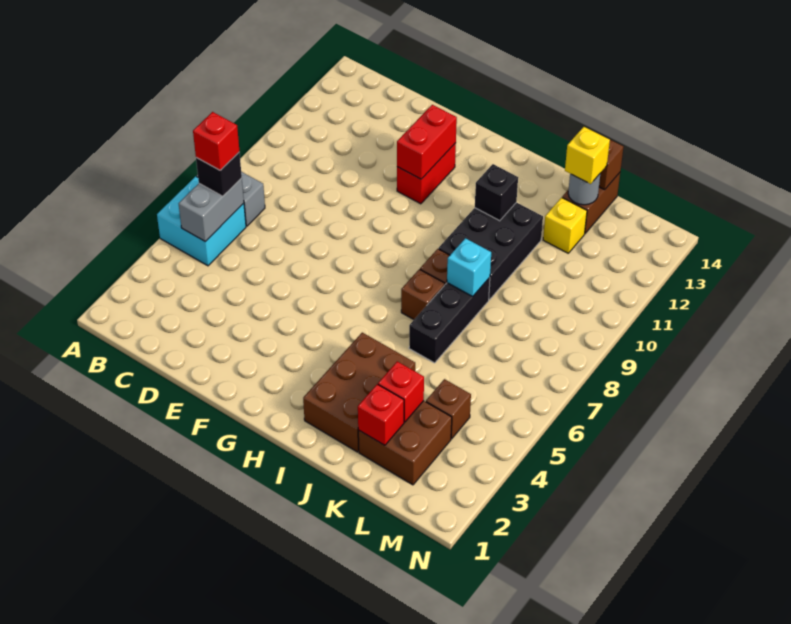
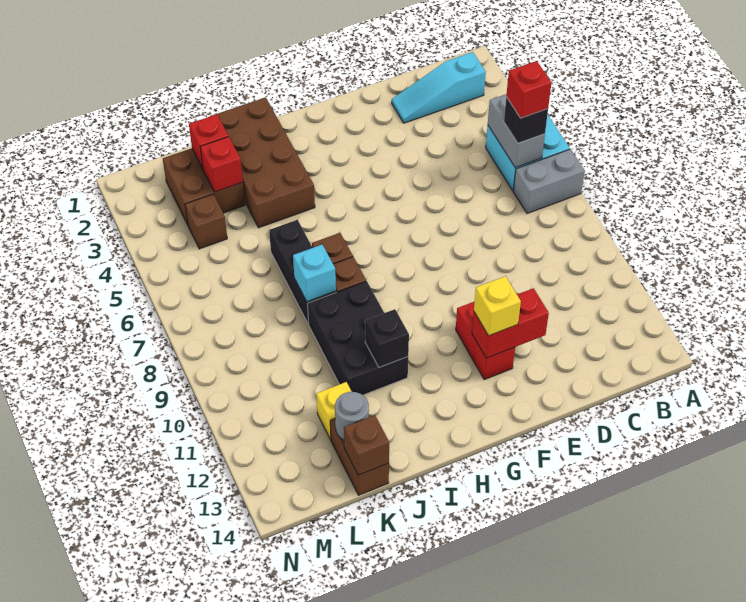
none -> cyan 1x3 slope [392,52,486,123]
red 1x2 brick [397,105,457,179] -> red 1x2 brick turned to [472,288,549,358]
brown 2x3 brick [303,333,415,452] -> brown 2x4 brick [212,97,315,228]
yellow 1x1 brick [565,127,610,184] -> yellow 1x1 brick moved to [474,276,521,336]

